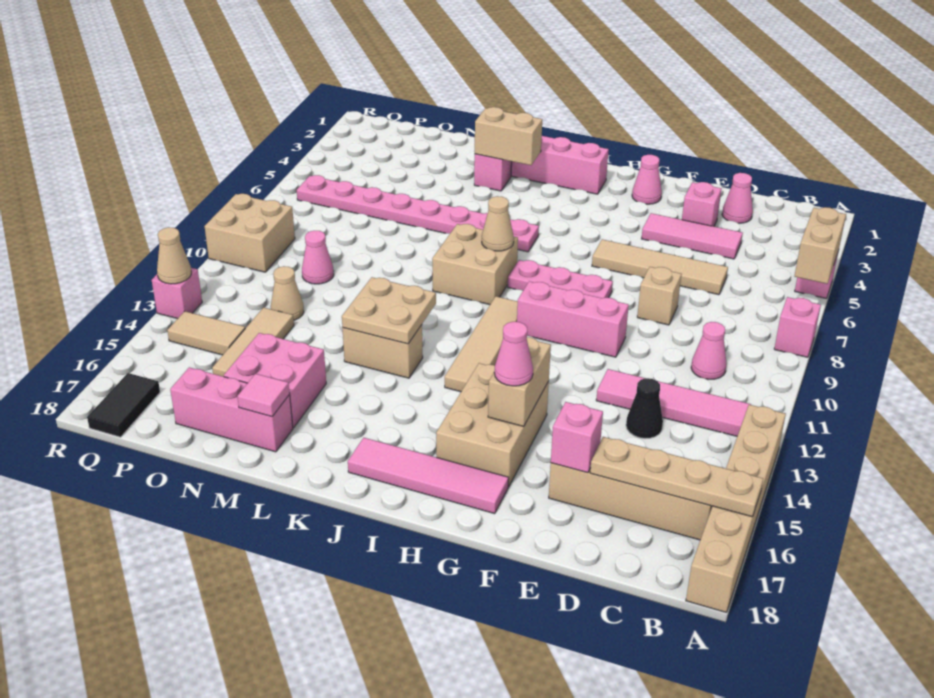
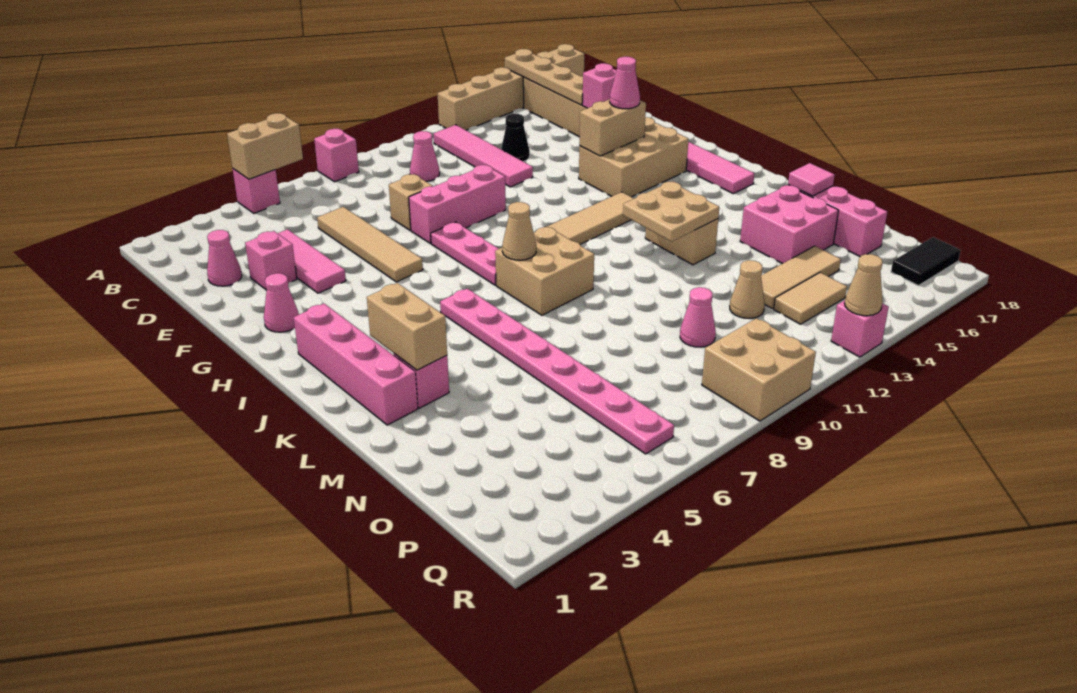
pink 1x3 brick [517,281,629,357] -> pink 1x3 brick turned to [409,165,506,243]
tan 1x2 tile [167,311,245,355] -> tan 1x2 tile turned to [774,273,847,324]

